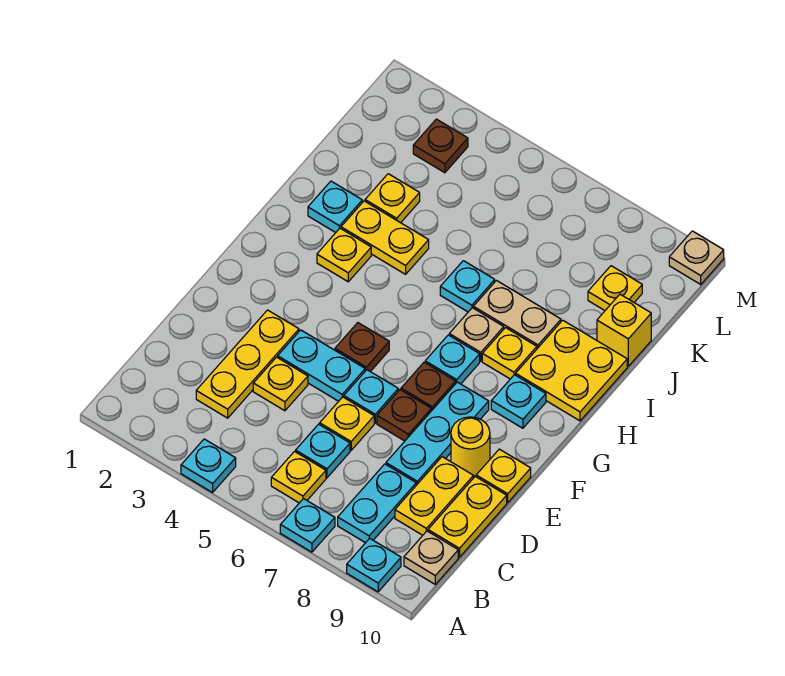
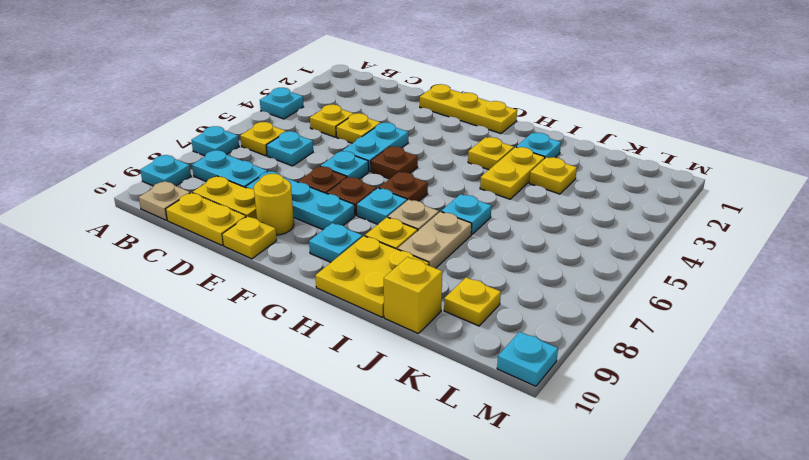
yellow 1x3 plate [196,310,299,418] -> yellow 1x3 plate moved to [420,84,517,134]
yellow 1x1 plate [320,397,374,450] -> yellow 1x1 plate moved to [310,104,354,137]
brown 1x1 plate [413,119,468,173] -> brown 1x1 plate moved to [379,172,428,201]
tan 1x1 plate [669,231,724,284] -> cyan 1x1 plate [497,332,558,386]

